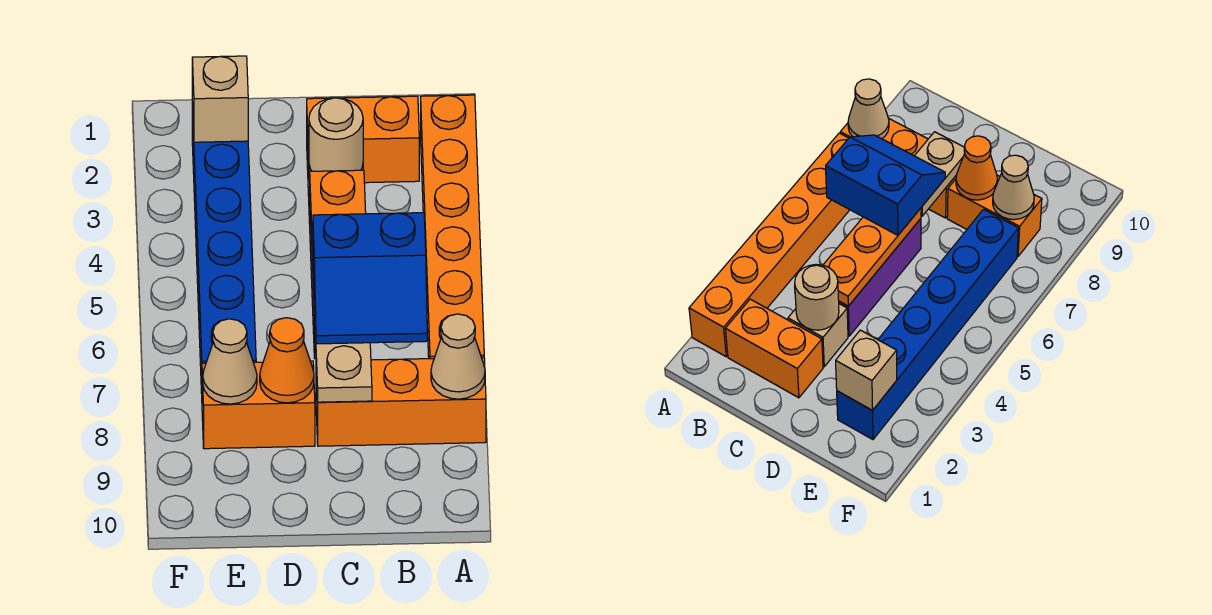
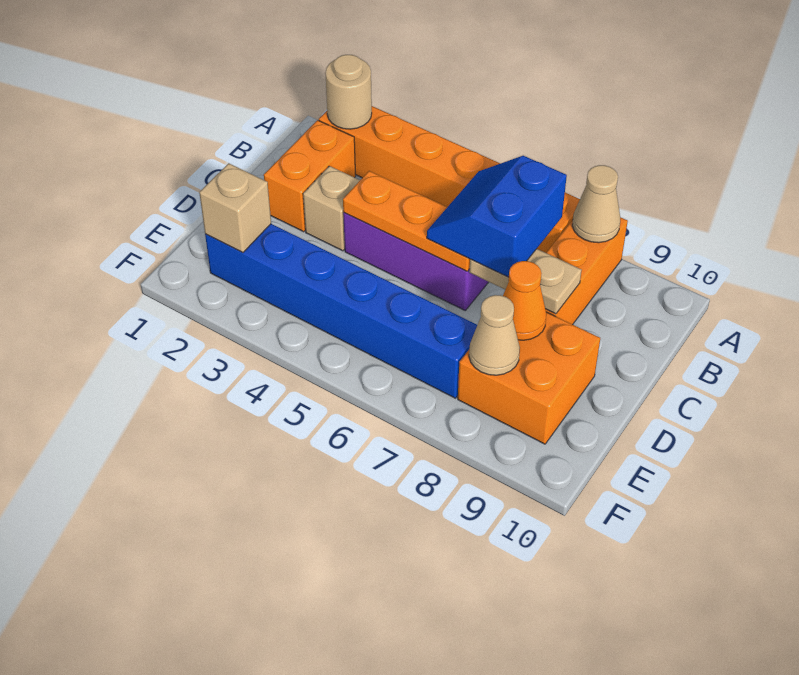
blue 2x2 slope [313,213,427,344] -> blue 2x2 slope turned to [427,156,567,277]
tan 1x1 round brick [309,98,363,171] -> tan 1x1 round brick moved to [325,55,372,129]
orange 1x2 brick [202,361,315,449] -> orange 2x2 brick [458,312,600,444]

